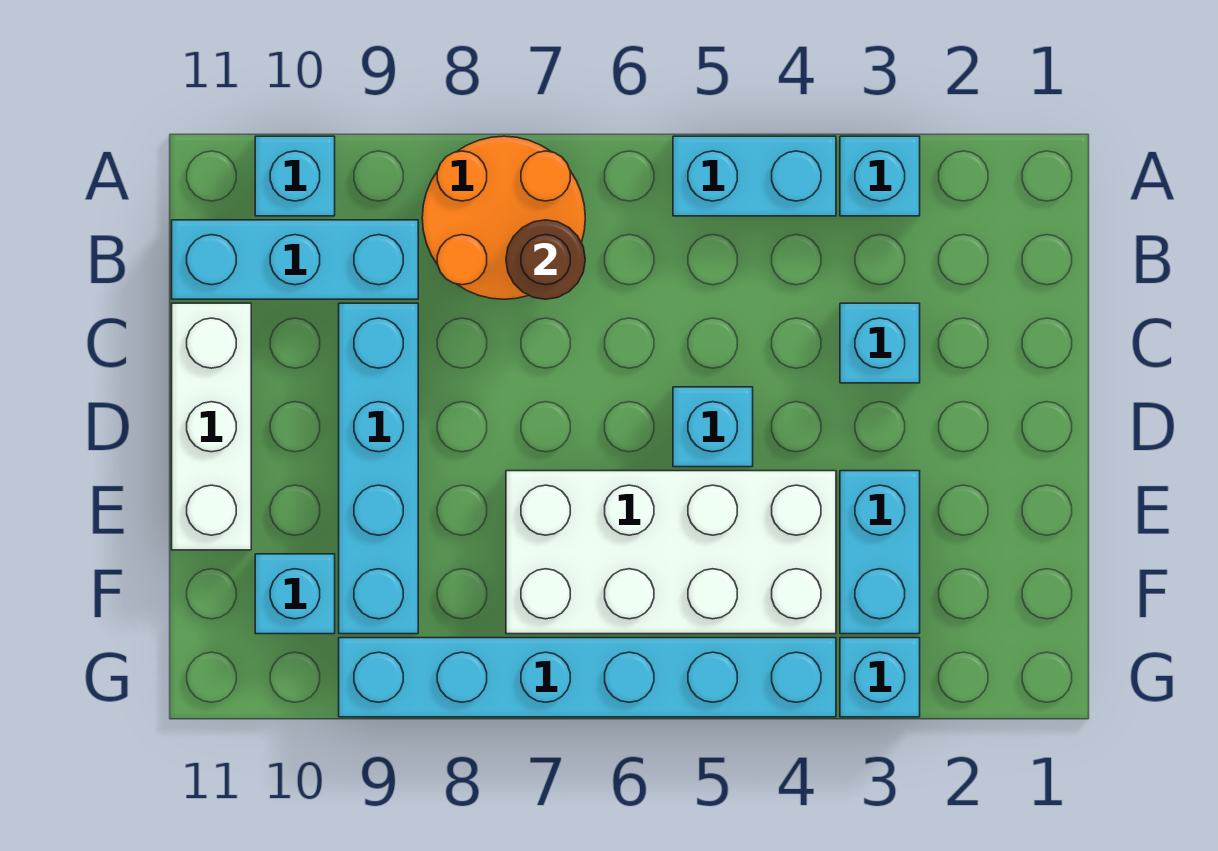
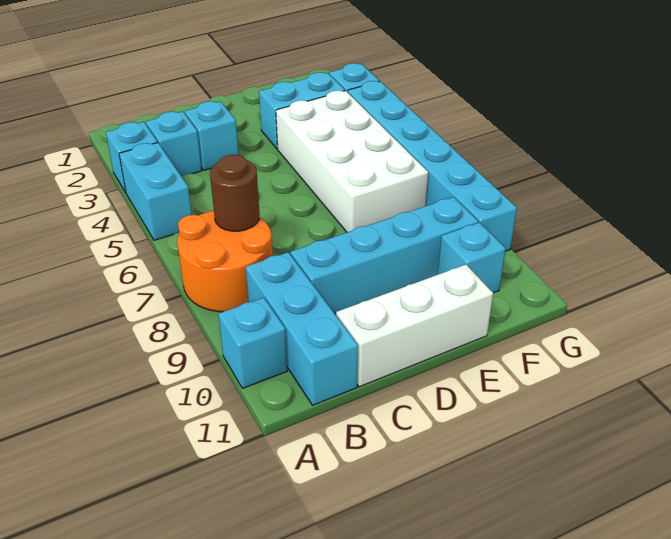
cyan 1x1 brick [673,387,753,467] -> cyan 1x1 brick moved to [146,111,202,177]

